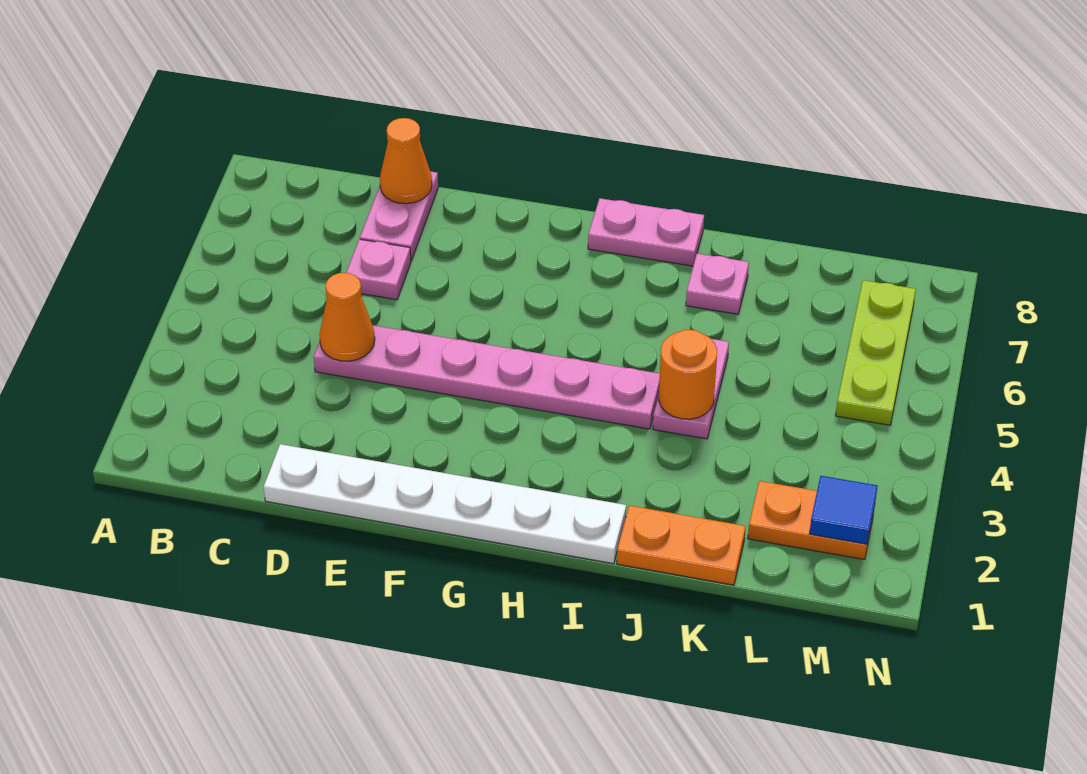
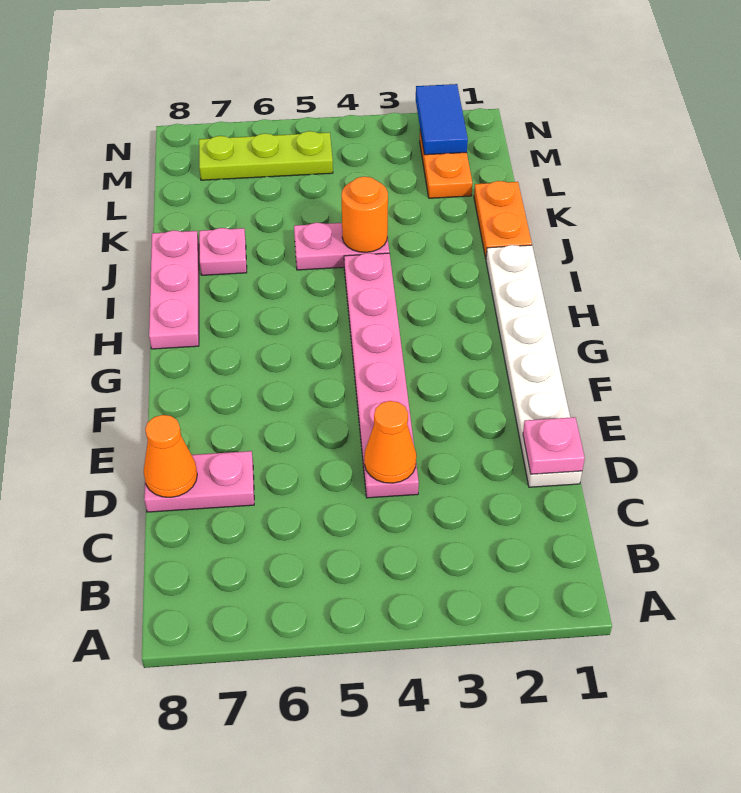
pink 1x1 plate [346,239,411,300] -> pink 1x1 plate moved to [523,417,585,474]
pink 1x2 plate [588,198,704,266] -> pink 1x3 plate [149,230,199,349]
blue 1x1 tile [810,476,878,544] -> blue 1x2 tile [416,84,468,155]

